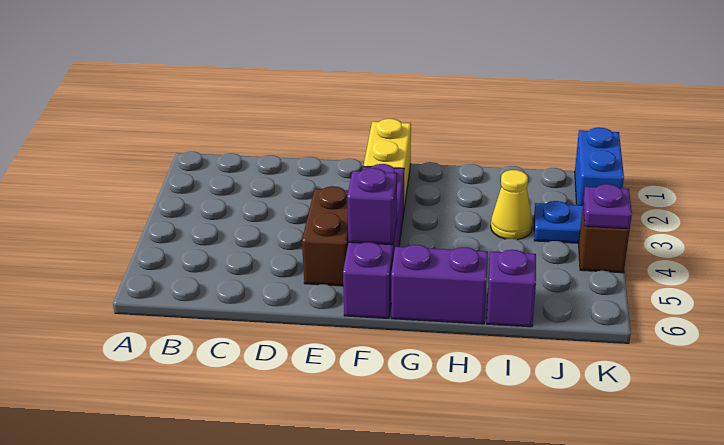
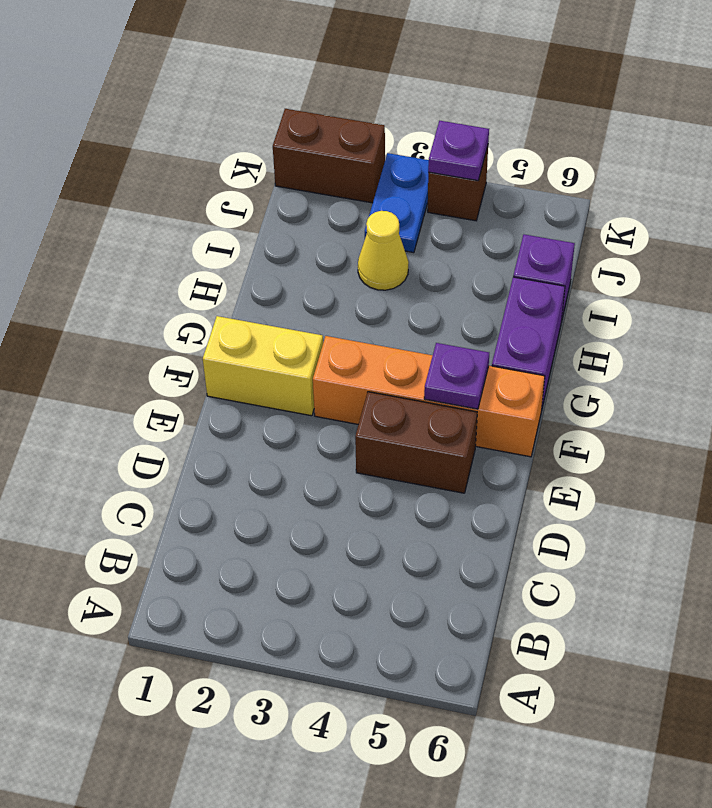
purple 1x4 brick [343,164,404,318] -> orange 1x4 brick [313,336,545,457]
purple 1x1 brick [347,168,397,245] -> purple 1x1 plate [424,343,489,409]
blue 1x2 brick [575,127,624,205] -> brown 1x2 brick [273,109,385,203]

